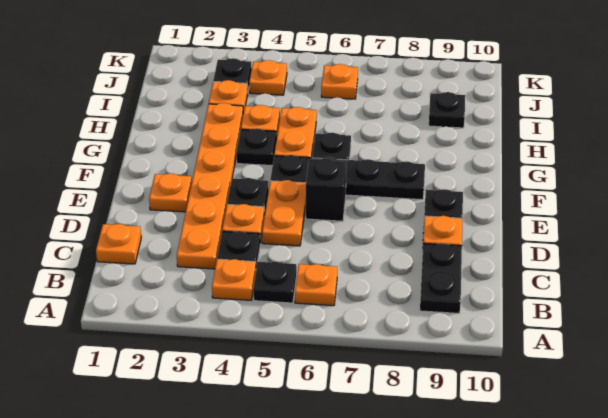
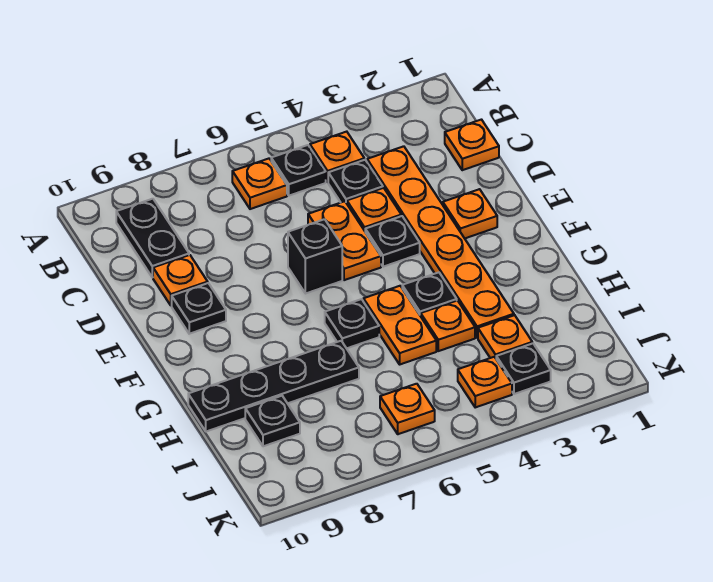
black 1x4 plate [270,155,425,200] -> black 1x4 plate moved to [188,341,359,432]

